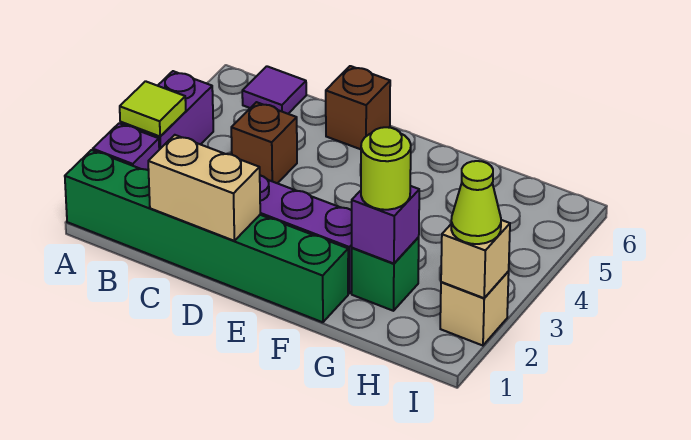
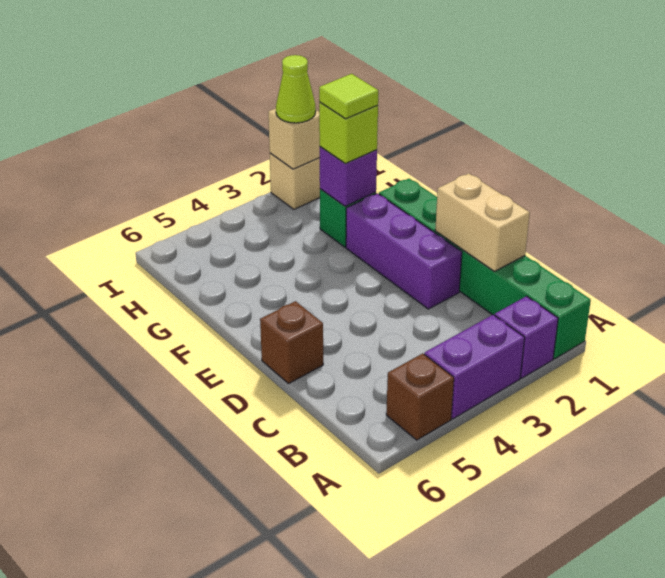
lime 1x1 tile [120,81,186,136] -> lime 1x1 tile moved to [319,74,378,119]
purple 1x1 tile [242,66,306,114] -> none
brown 1x1 brick [231,102,297,183] -> brown 1x1 brick moved to [386,353,454,440]
lime 1x1 round brick [361,127,411,210] -> lime 1x1 brick [319,102,378,163]

